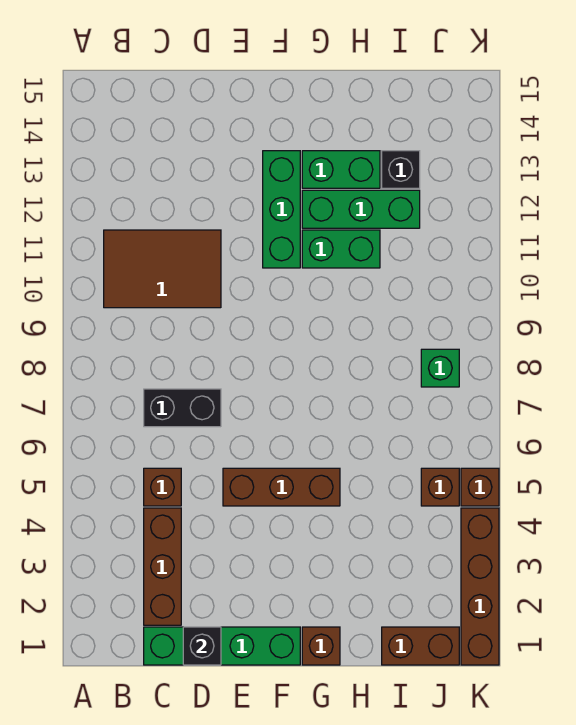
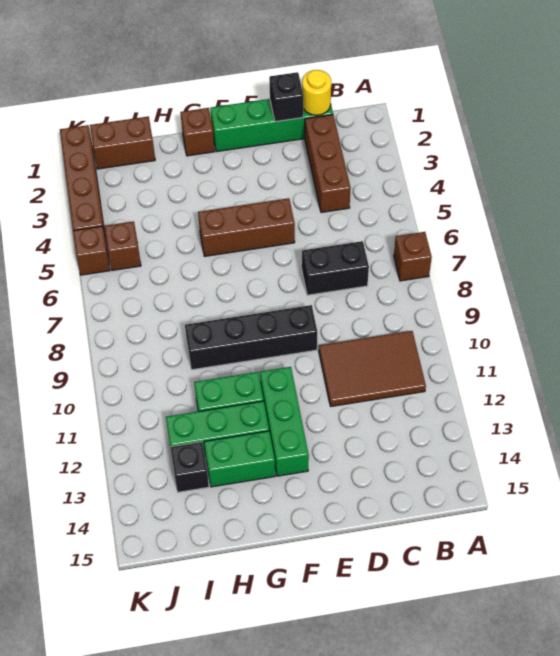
none -> yellow 1x1 round brick [302,70,331,115]
brown 1x1 brick [144,468,181,506] -> brown 1x1 brick moved to [394,232,432,281]
none -> black 1x4 brick [185,305,317,370]
green 1x1 brick [421,349,459,387] -> none

